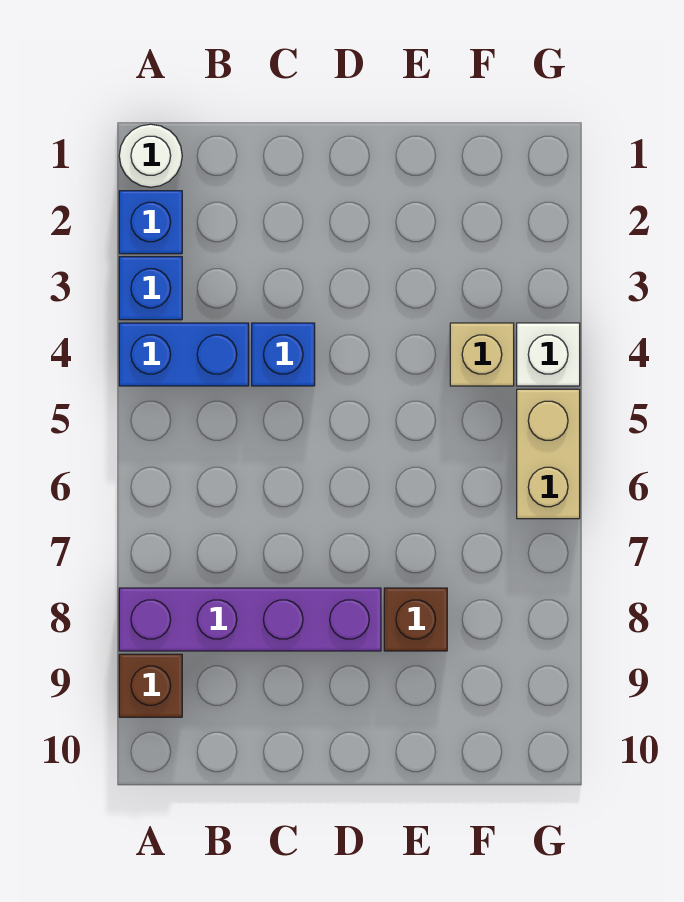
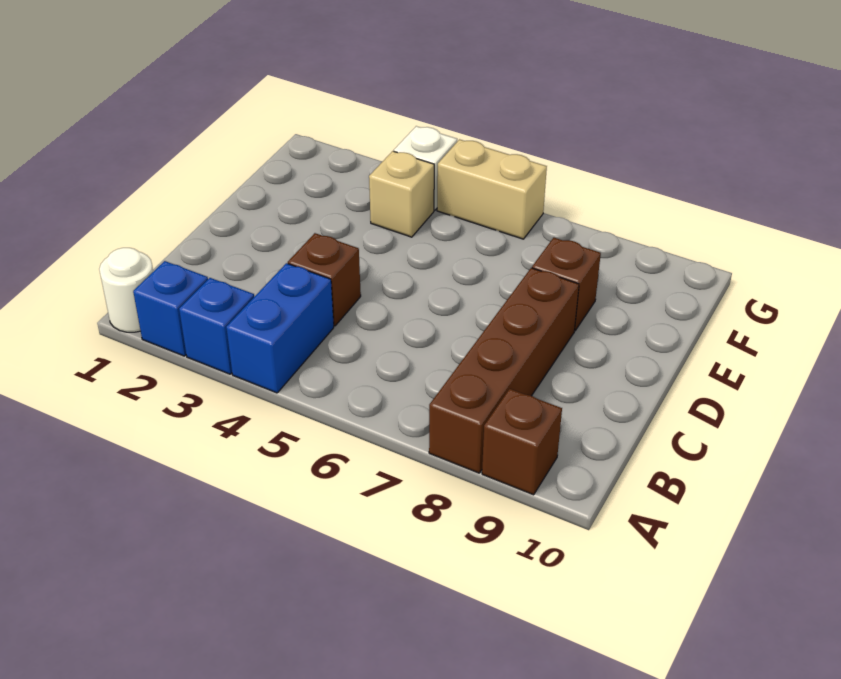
purple 1x4 brick [119,588,381,651] -> brown 1x4 brick [429,268,579,473]
blue 1x1 brick [252,323,315,386] -> brown 1x1 brick [288,233,361,326]

